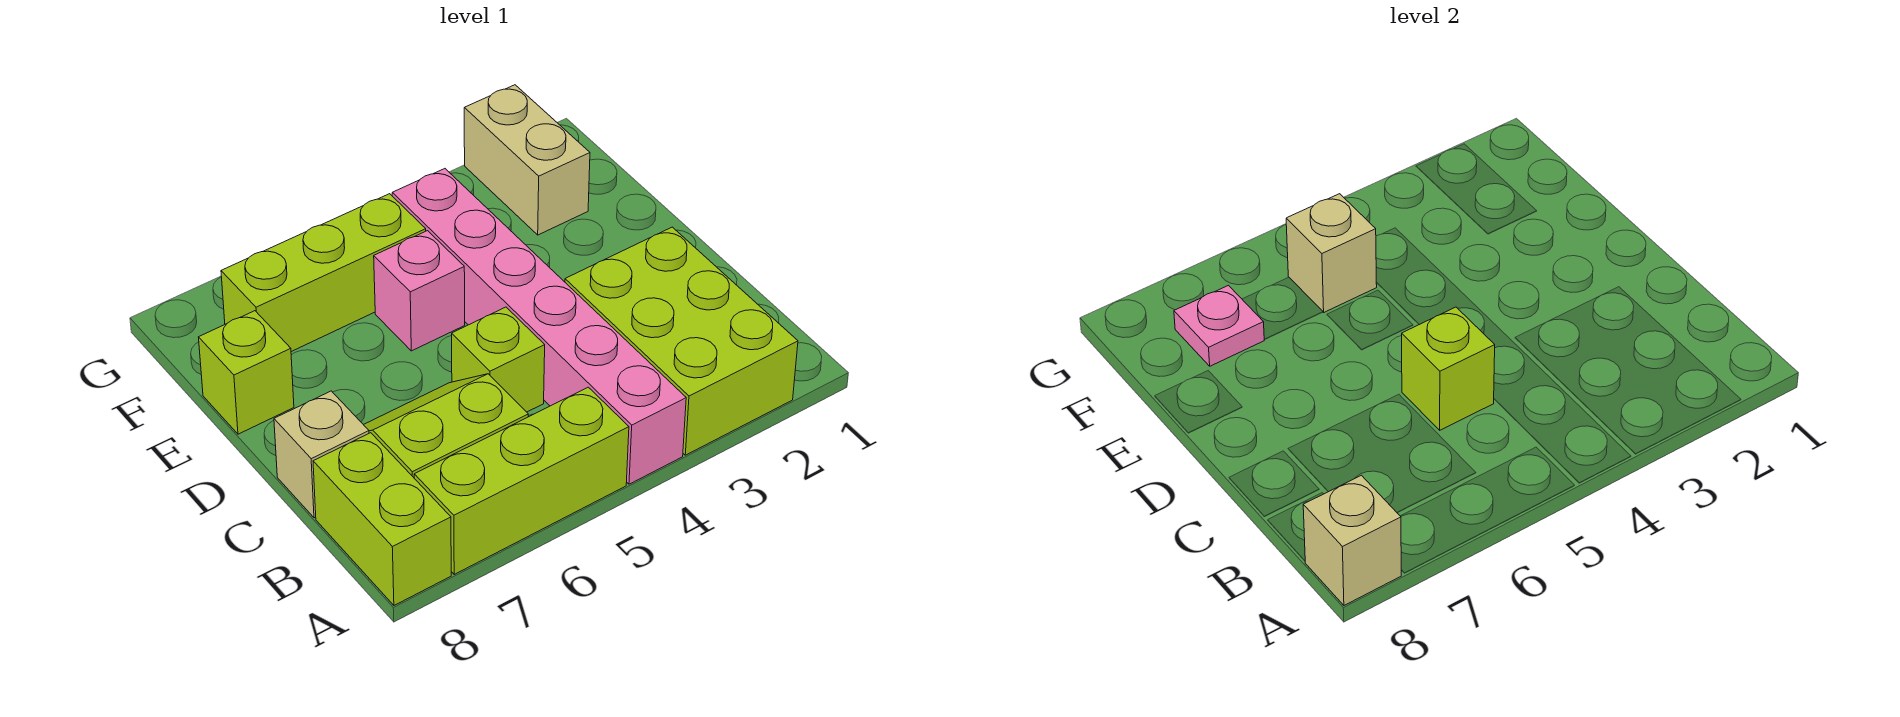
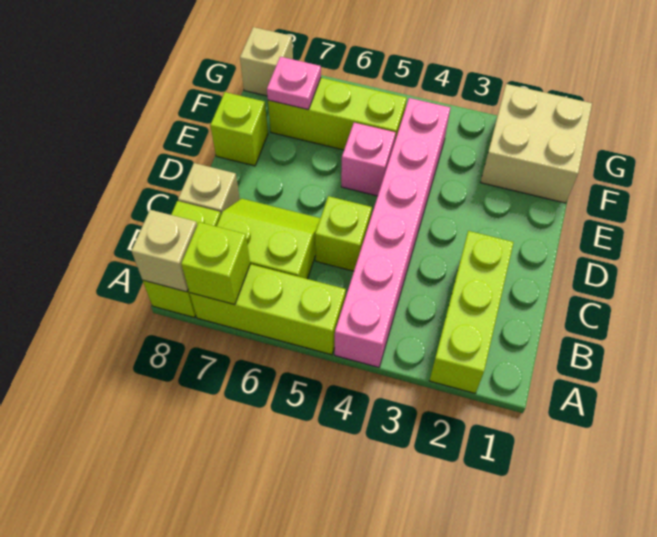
lime 2x3 brick [565,227,798,455] -> lime 1x3 brick [430,231,514,393]
lime 1x1 brick [1402,307,1495,430] -> lime 1x1 brick moved to [181,222,250,305]
tan 1x2 brick [464,85,590,235] -> tan 2x2 brick [481,84,592,203]
tan 1x1 brick [1286,194,1377,312] -> tan 1x1 brick moved to [240,27,293,96]

